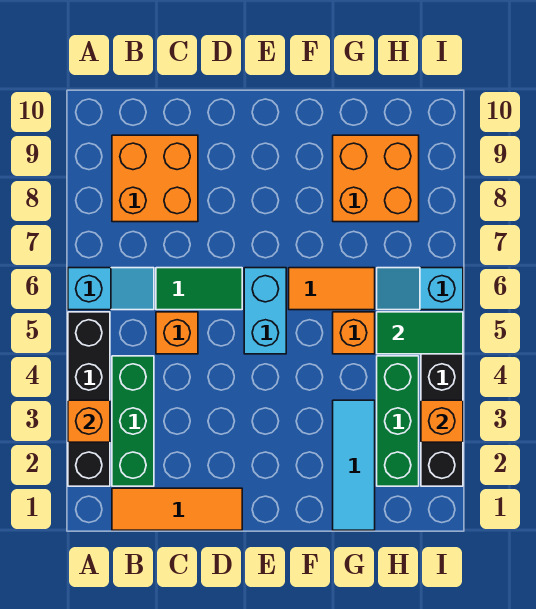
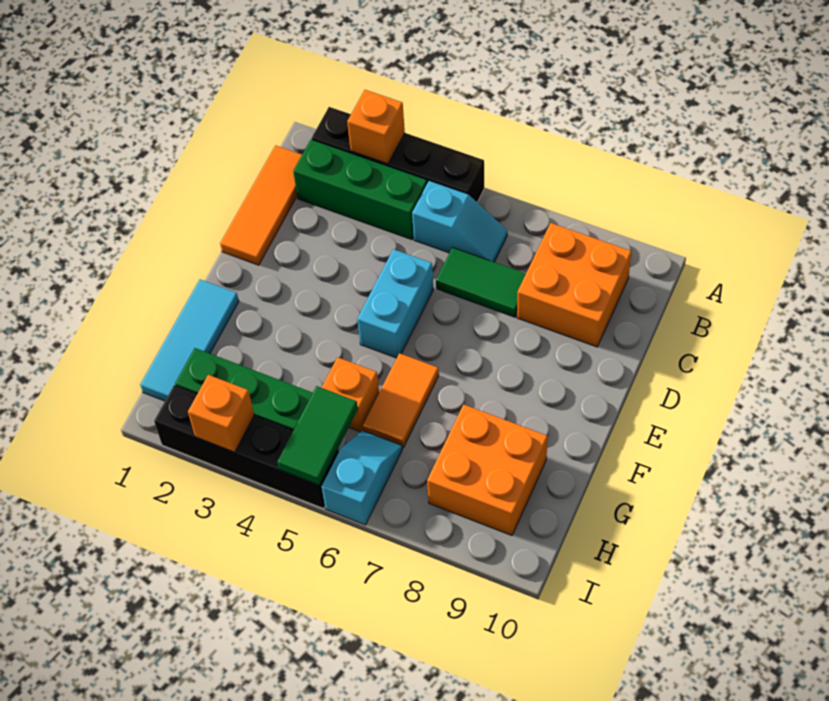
cyan 1x2 slope [68,268,154,310] -> cyan 1x2 slope turned to [412,181,507,262]
orange 1x1 brick [156,312,198,354] -> none
green 1x2 tile [156,268,242,310] -> green 1x2 tile turned to [436,247,526,317]
cyan 1x2 brick [244,268,286,354] -> cyan 1x2 brick turned to [357,249,434,358]
cyan 1x3 tile [333,400,375,530] -> cyan 1x3 tile turned to [140,279,239,401]

